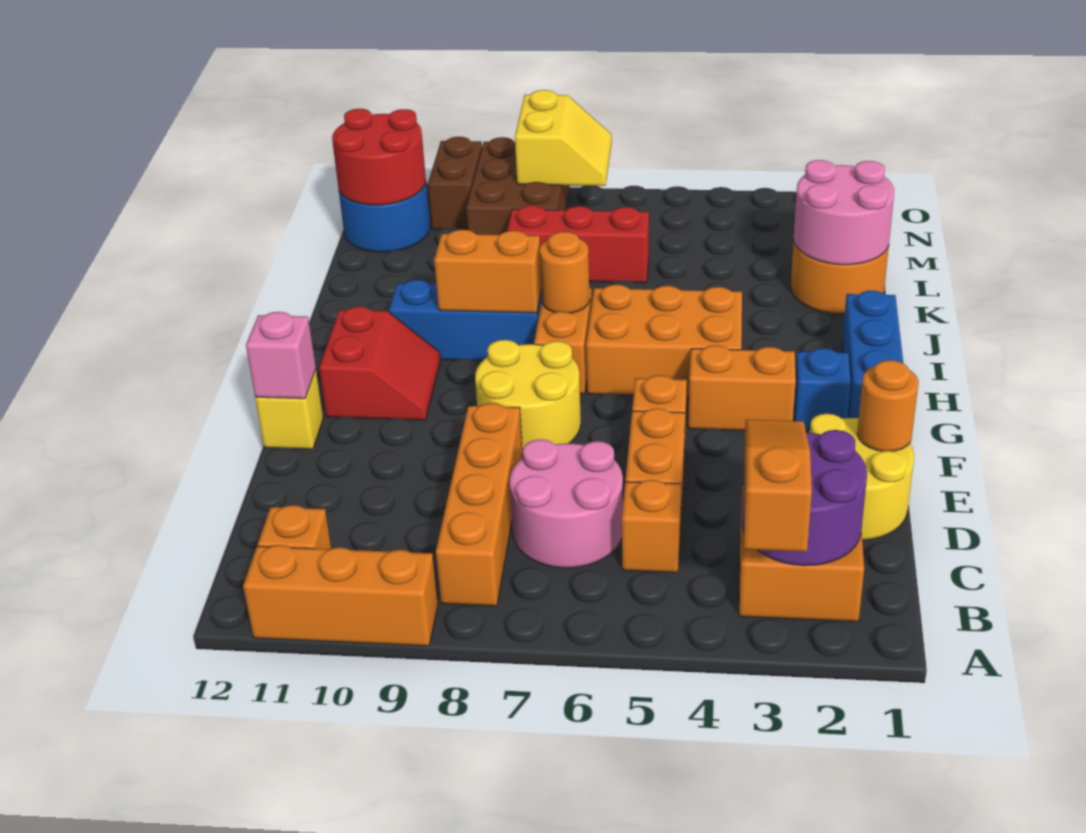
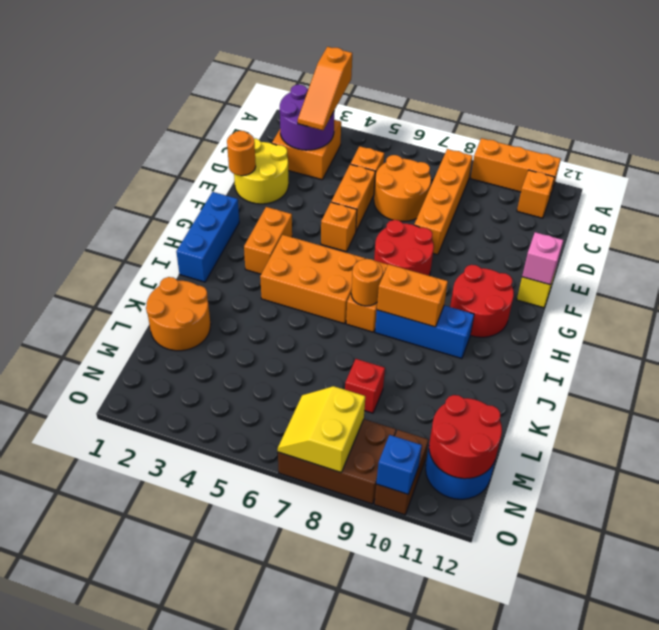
pink 2x2 round brick [510,439,623,568] -> orange 2x2 round brick [374,155,431,221]
yellow 2x2 round brick [475,340,581,453] -> red 2x2 round brick [374,220,434,276]
blue 1x1 brick [794,348,851,432] -> blue 1x1 brick moved to [376,435,422,494]
orange 1x2 brick [688,345,796,430] -> orange 1x2 brick turned to [244,207,292,274]
red 2x2 slope [319,307,441,420] -> red 2x2 round brick [450,265,514,337]
pink 2x2 round brick [794,160,894,265] -> none
red 1x3 brick [507,205,649,283] -> red 1x1 brick [345,359,385,413]
brown 2x3 brick [466,137,570,235] -> brown 2x3 brick turned to [278,419,396,504]

